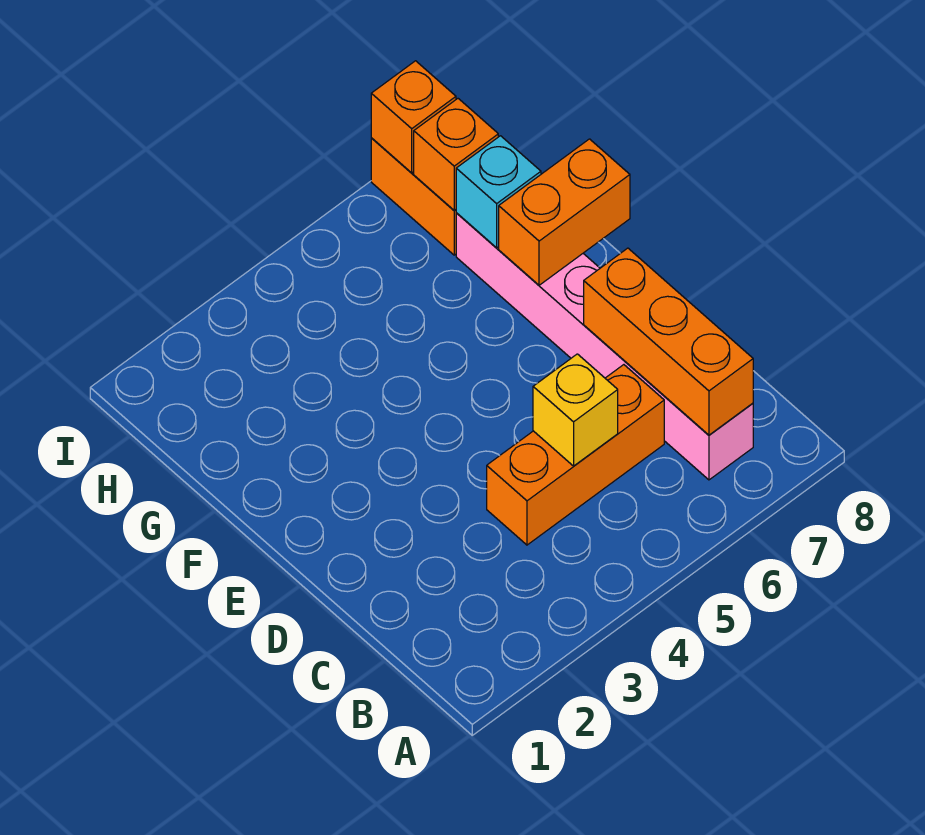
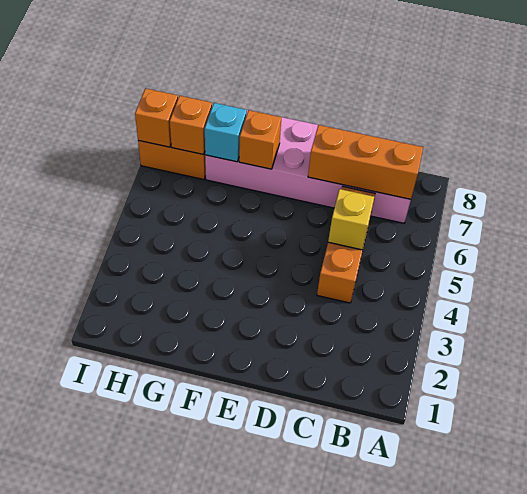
pink 1x6 brick [456,213,753,480] -> pink 2x6 brick [205,110,411,223]
orange 1x2 brick [499,139,630,285] -> orange 1x1 brick [239,110,281,169]

